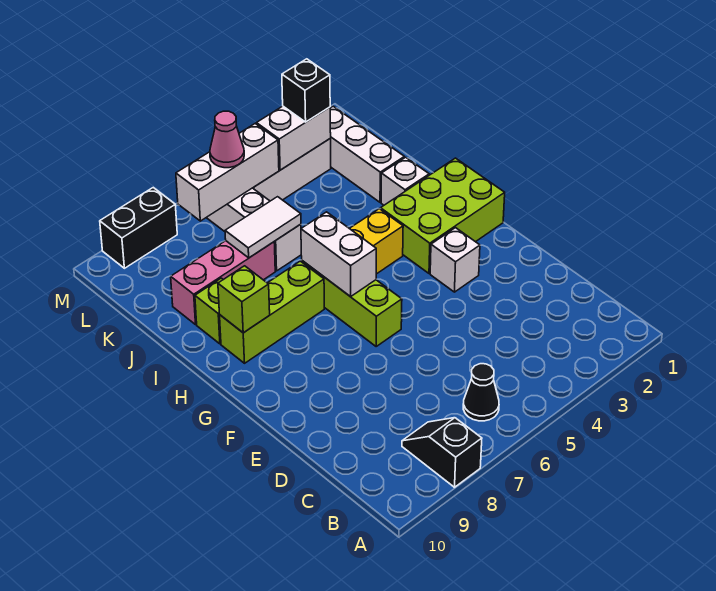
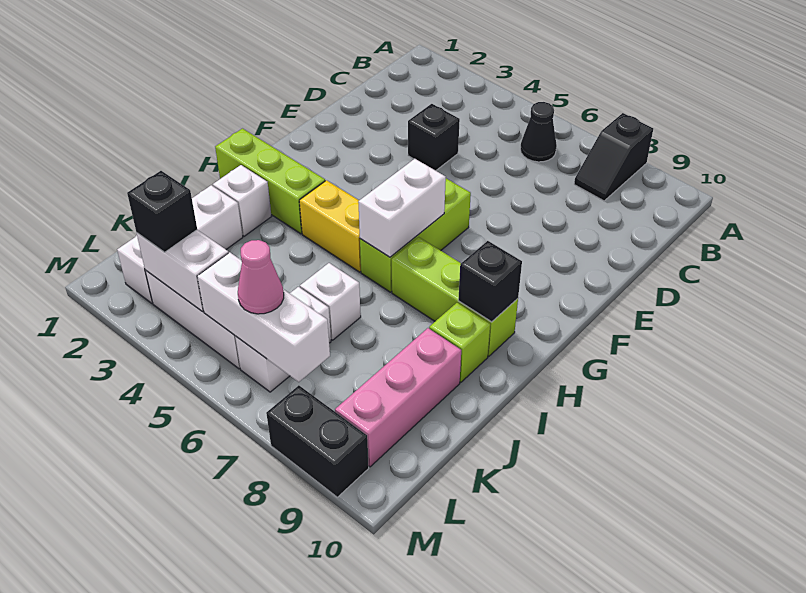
none -> black 1x1 brick [408,104,460,171]
white 1x1 brick [430,228,480,292] -> none
lime 2x3 brick [381,158,505,273] -> lime 1x3 brick [215,129,325,234]
lime 1x1 brick [218,266,270,333] -> black 1x1 brick [458,241,522,322]
white 1x2 tile [225,197,301,258] -> none
pink 1x3 brick [171,241,275,325] -> pink 1x3 brick turned to [335,328,461,467]

